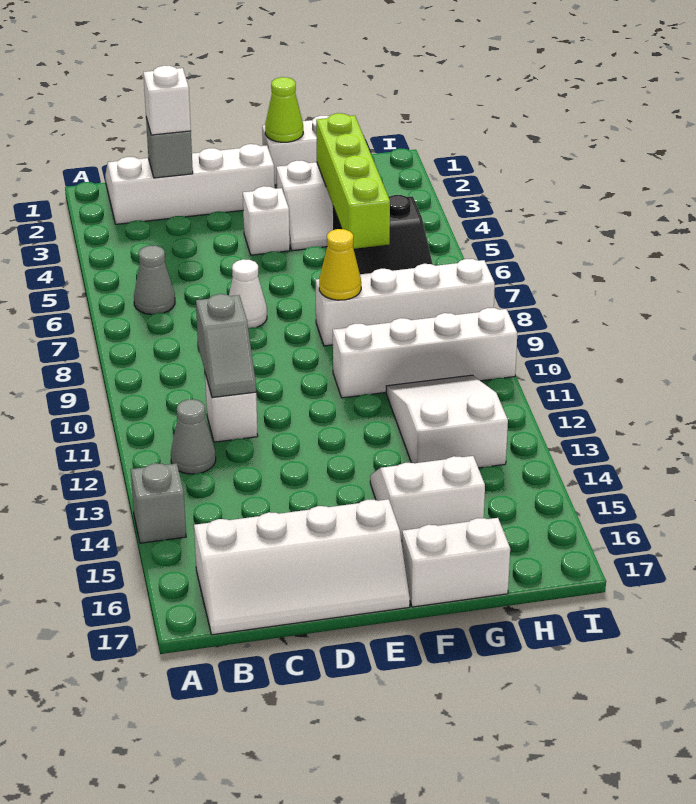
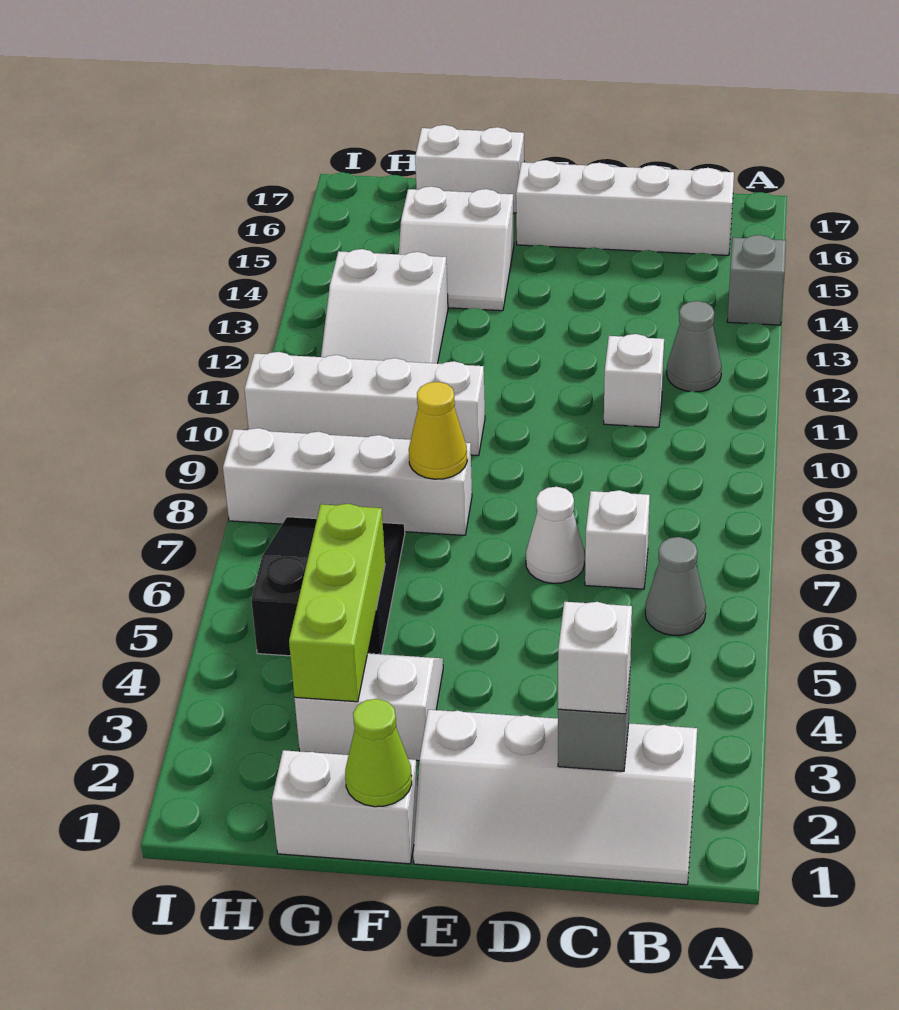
grey 1x2 slope [196,294,256,398] -> none
white 1x1 brick [243,186,290,255] -> white 1x1 brick moved to [585,490,650,589]
lime 1x4 brick [316,113,390,249] -> lime 1x3 brick [289,504,385,702]

